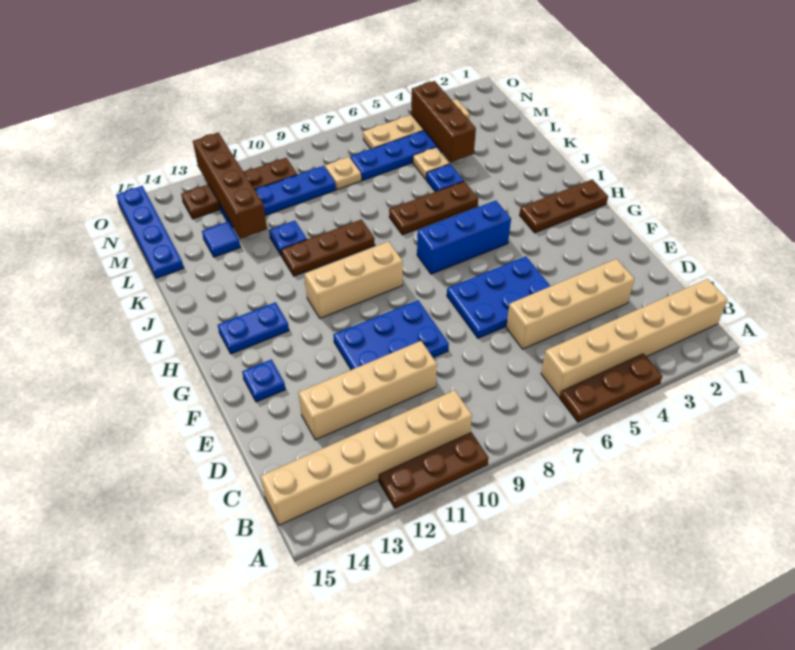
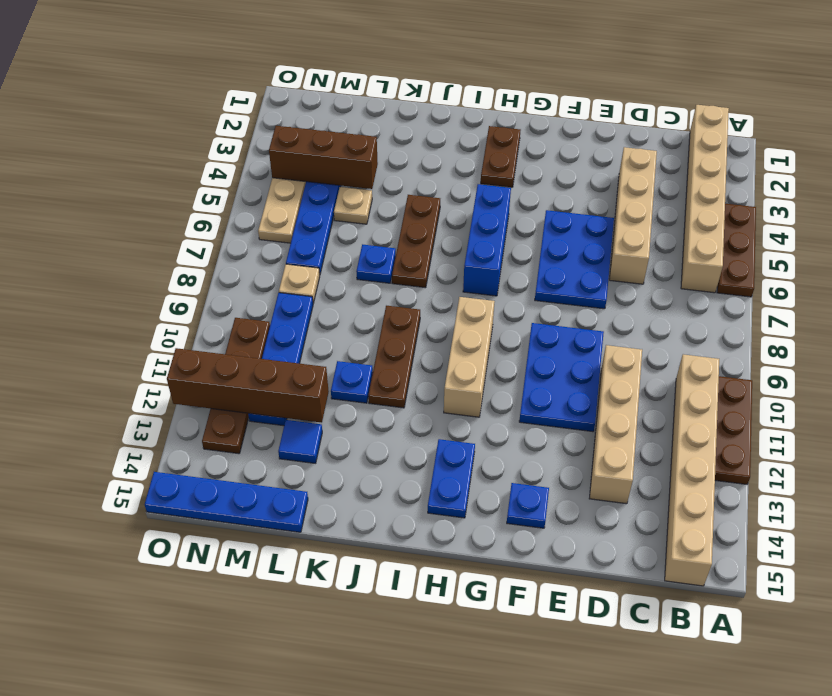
brown 1x3 plate [520,179,608,233] -> brown 1x2 plate [481,126,520,187]
blue 1x1 plate [426,164,464,192] -> blue 1x1 plate moved to [356,244,396,283]

